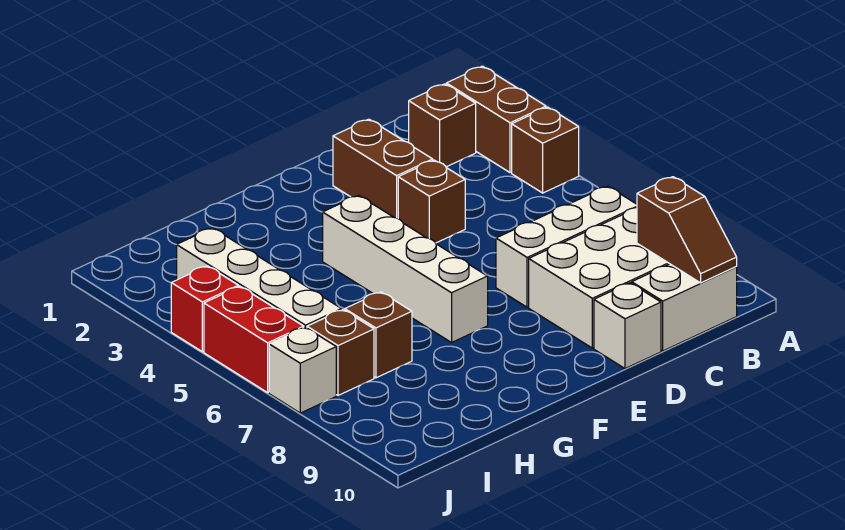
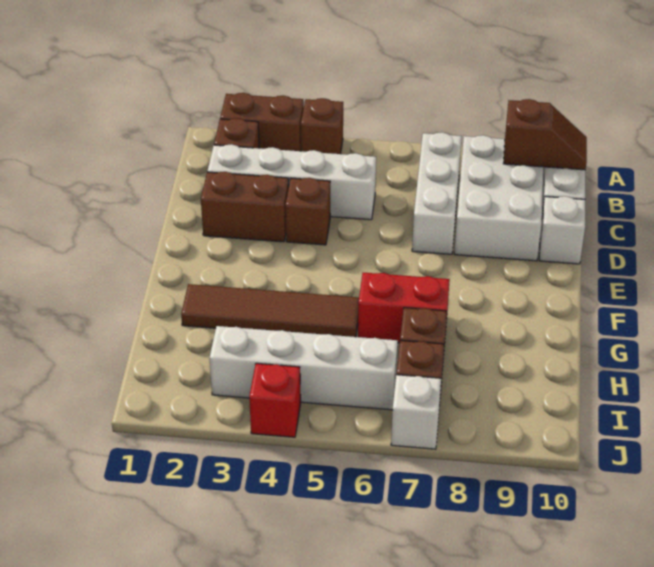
white 1x4 brick [323,195,488,343] -> white 1x4 brick moved to [207,144,376,220]
none -> brown 1x4 tile [181,284,359,337]
red 1x2 brick [204,286,304,393] -> red 1x2 brick moved to [358,273,450,343]

